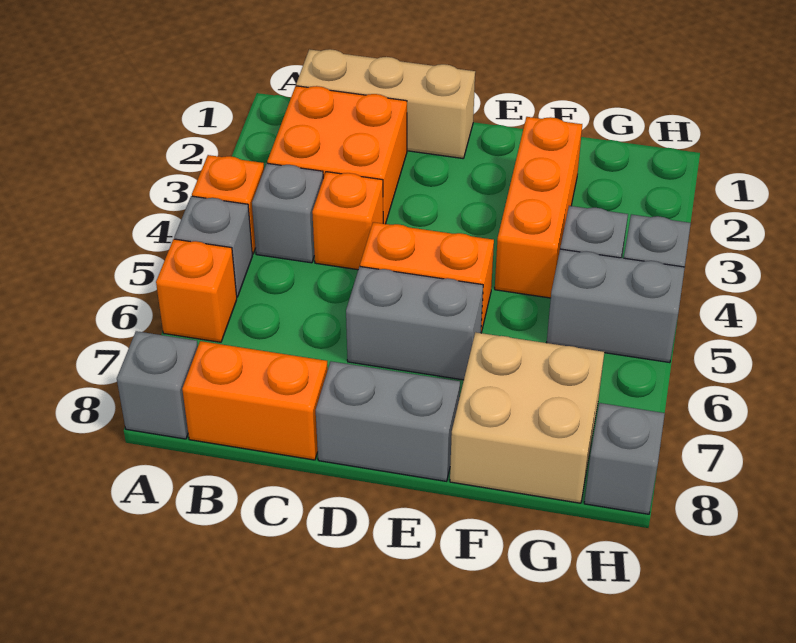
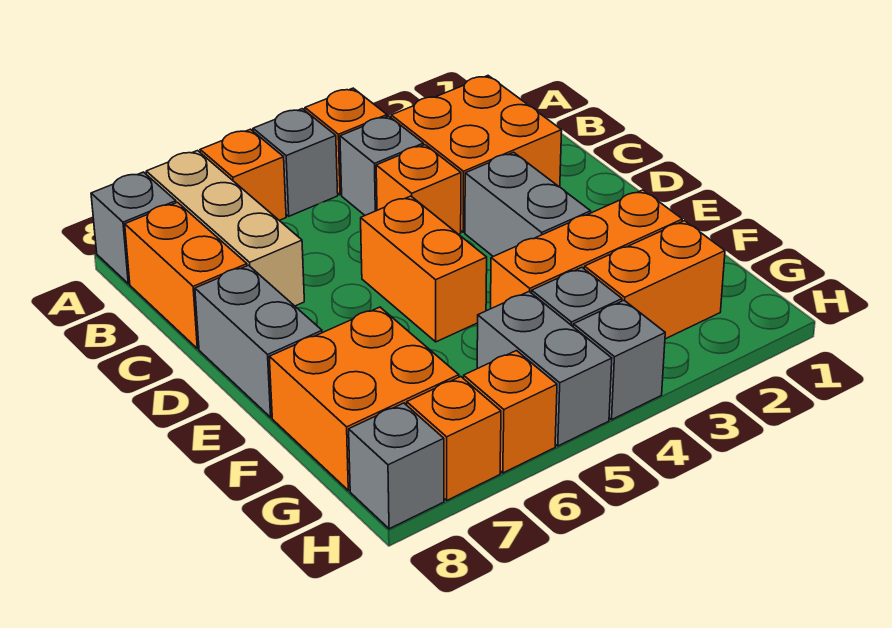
tan 1x3 brick [296,49,475,158] -> tan 1x3 brick moved to [146,151,304,306]
grey 1x2 brick [346,267,483,380] -> grey 1x2 brick moved to [465,152,591,256]
tan 2x2 brick [450,332,604,503] -> orange 2x2 brick [269,307,459,491]
none -> orange 1x2 brick [584,221,725,339]
none -> orange 1x1 brick [464,351,557,473]
none -> orange 1x1 brick [407,377,501,500]

